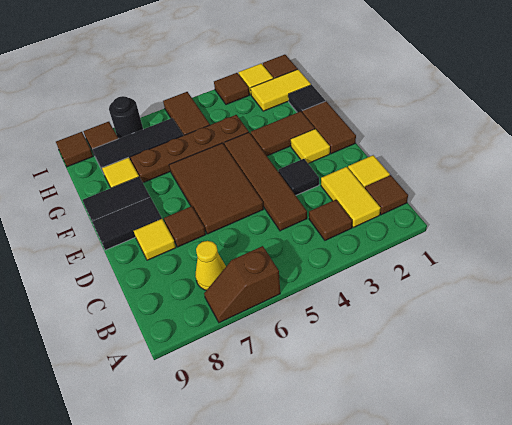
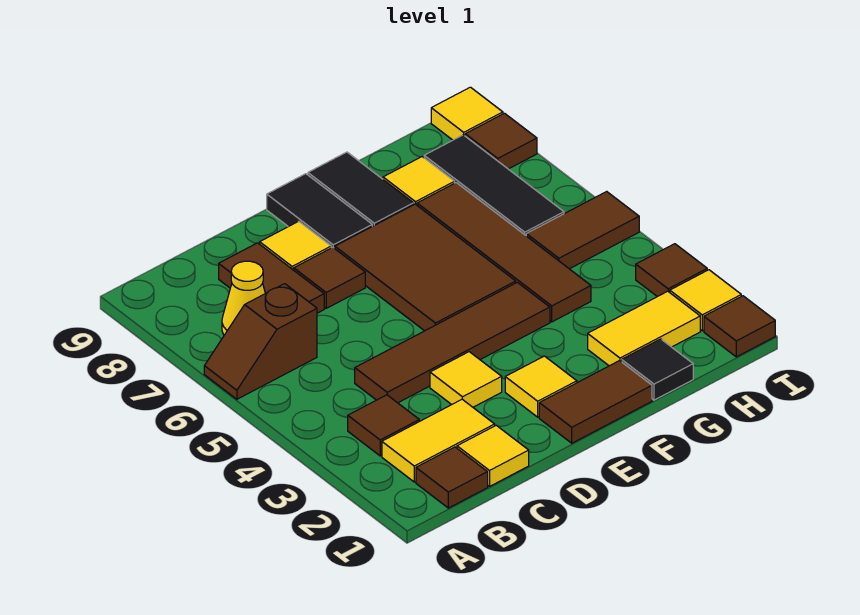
brown 1x2 slope [204,246,280,323] -> brown 1x2 slope turned to [204,284,317,399]
black 1x1 tile [278,159,319,195] -> yellow 1x1 tile [430,352,502,407]
brown 2x3 tile [169,143,263,234] -> brown 2x3 tile turned to [335,204,516,331]
brown 1x2 tile [251,111,315,156] -> brown 1x2 tile moved to [219,243,324,313]
brown 1x4 plate [130,115,249,183] -> brown 1x4 tile [417,183,591,322]
yellow 1x2 tile [251,69,311,111] -> yellow 1x2 tile turned to [588,291,700,366]
black 1x1 round brick [109,96,143,139] -> none
brown 1x1 tile [56,132,93,167] -> yellow 1x1 tile [431,87,503,140]

